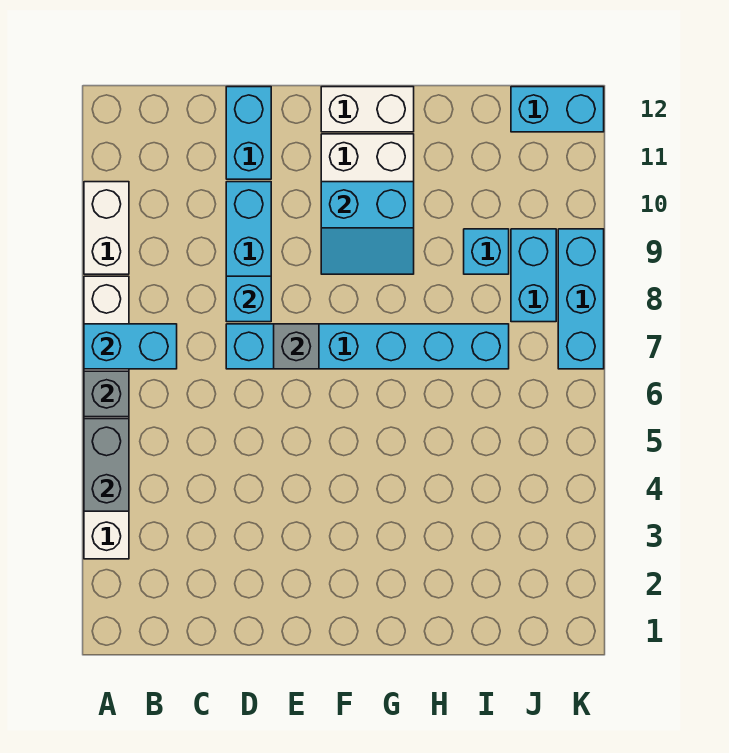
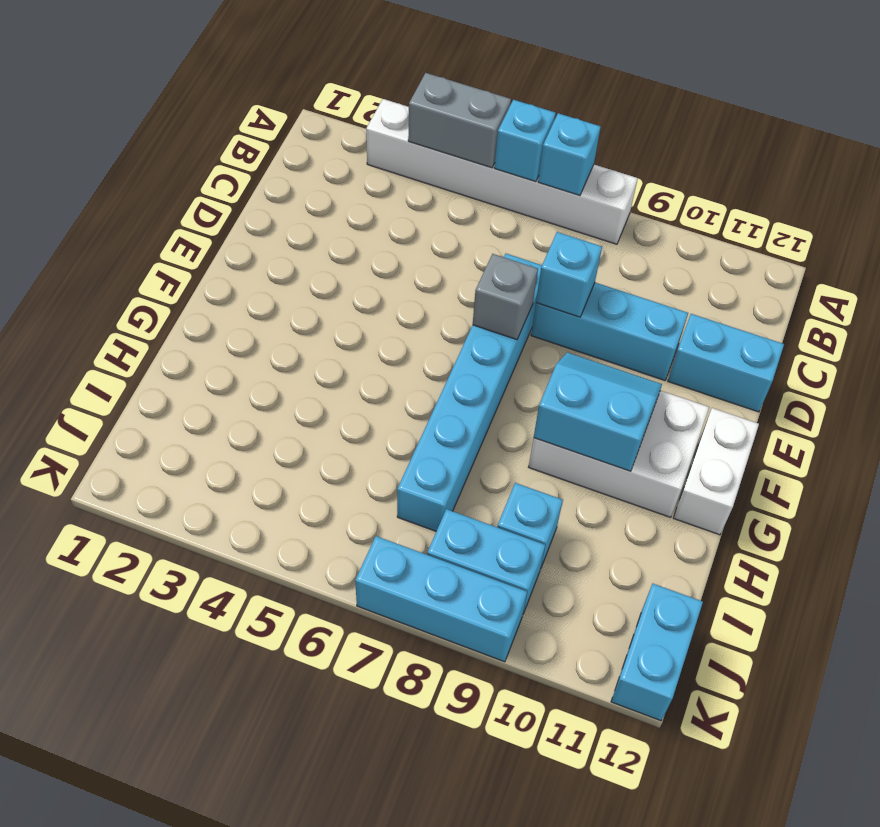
grey 1x1 brick [84,371,129,417] -> cyan 1x1 brick [494,100,556,182]
cyan 1x2 brick [84,324,177,369] -> cyan 1x1 brick [538,113,601,196]
white 1x2 brick [84,182,129,274] -> none
cyan 2x2 slope [321,182,414,274] -> cyan 2x2 slope turned to [534,352,662,471]

